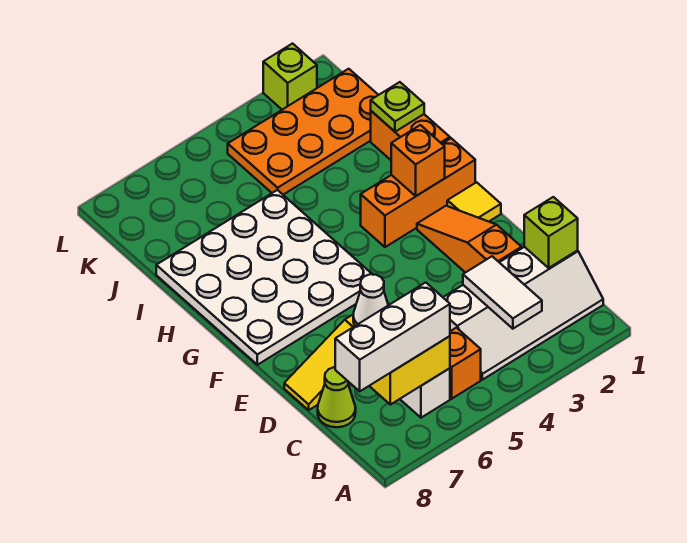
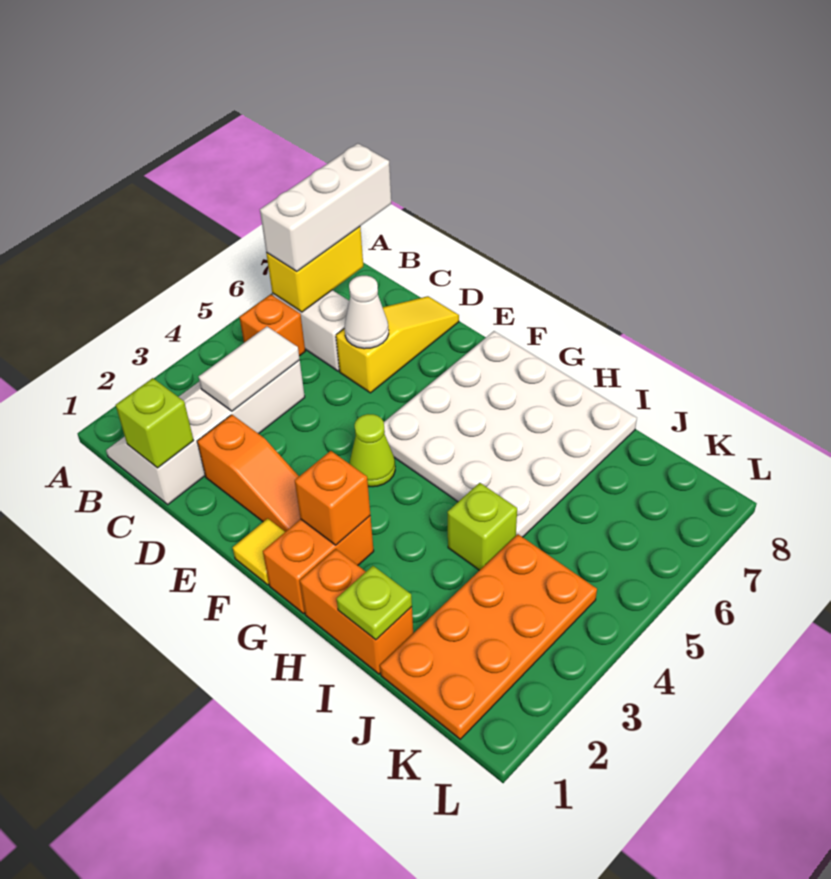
white 1x2 tile [463,256,542,329] -> white 1x2 tile turned to [199,326,300,411]
lime 1x1 cone [318,367,356,427] -> lime 1x1 cone moved to [350,414,395,487]
orange 1x3 brick [361,138,475,247] -> orange 1x2 brick [263,516,374,613]
lime 1x1 brick [263,44,317,110] -> lime 1x1 brick moved to [447,483,517,570]

